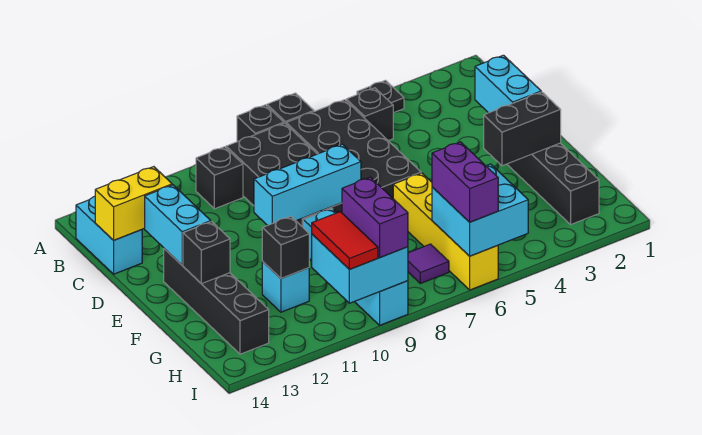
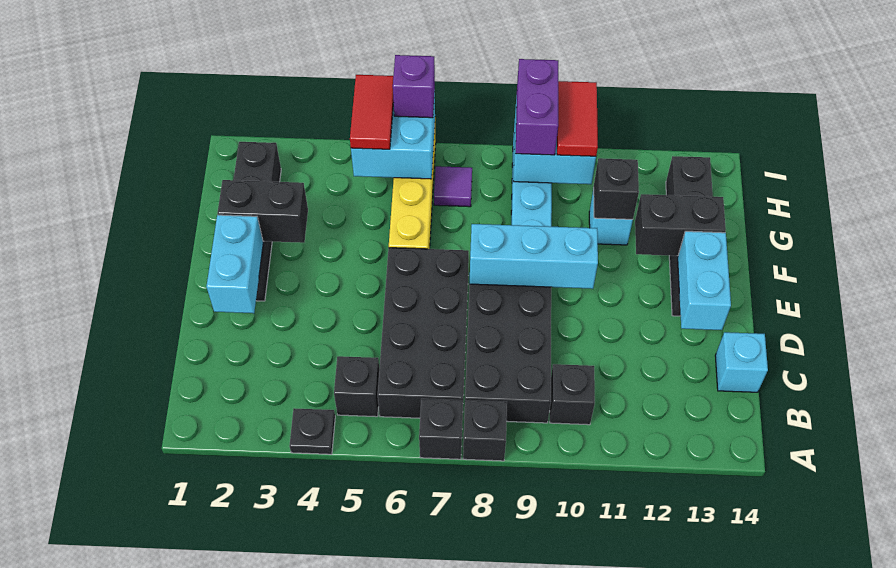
cyan 1x2 brick [76,196,142,274] -> cyan 1x1 brick [715,332,768,392]
yellow 1x2 brick [95,167,172,240] -> none
black 1x1 brick [183,222,230,284] -> black 1x2 brick [635,194,726,256]
none -> red 1x2 tile [350,75,394,149]
purple 1x2 brick [432,142,498,222] -> purple 1x1 brick [393,55,435,118]

